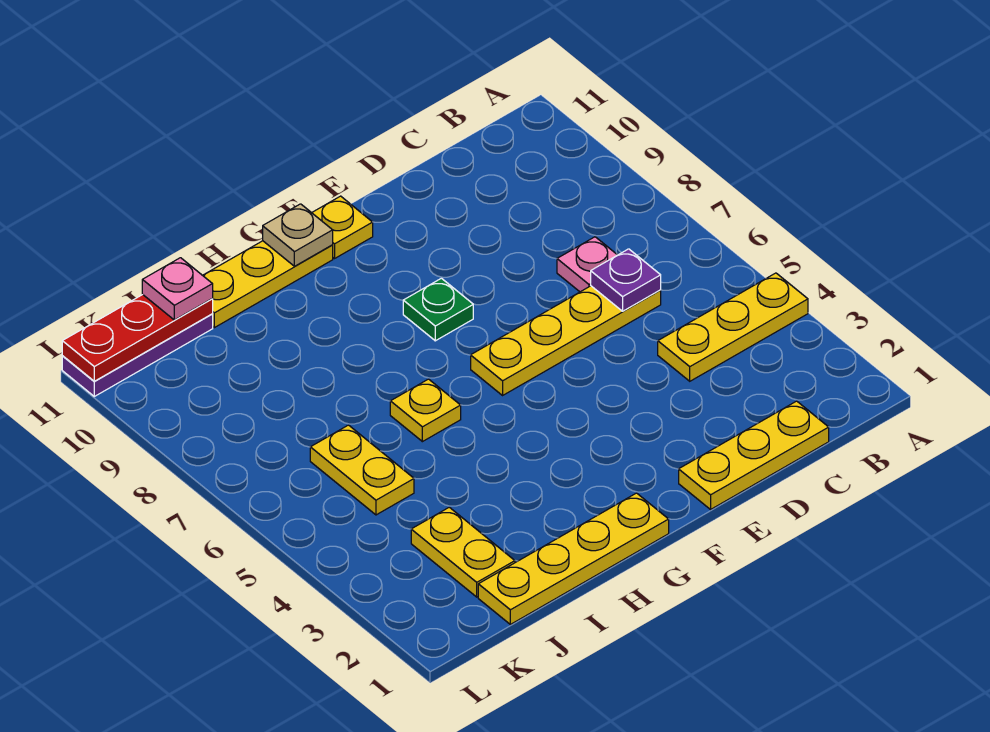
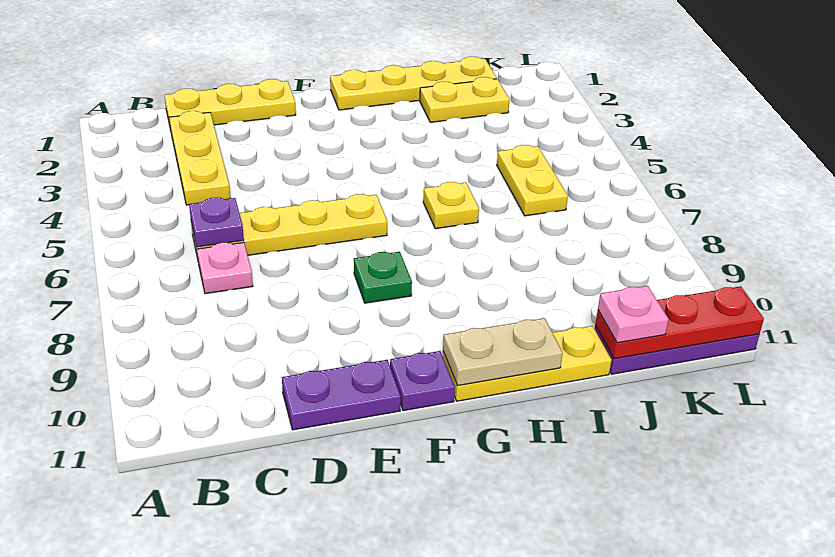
yellow 1x3 plate [658,273,808,381] -> yellow 1x3 plate turned to [169,111,230,205]
none -> purple 1x2 plate [282,360,401,430]
yellow 1x1 plate [312,196,373,259] -> purple 1x1 plate [390,351,455,411]
tan 1x1 plate [263,204,333,266] -> tan 1x2 plate [443,318,563,385]
yellow 1x2 plate [411,507,515,597] -> yellow 1x2 plate turned to [420,77,510,122]

